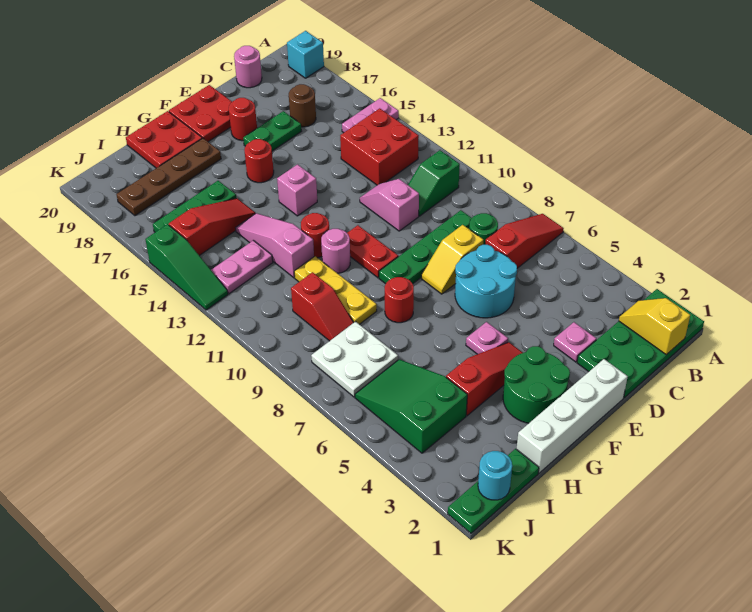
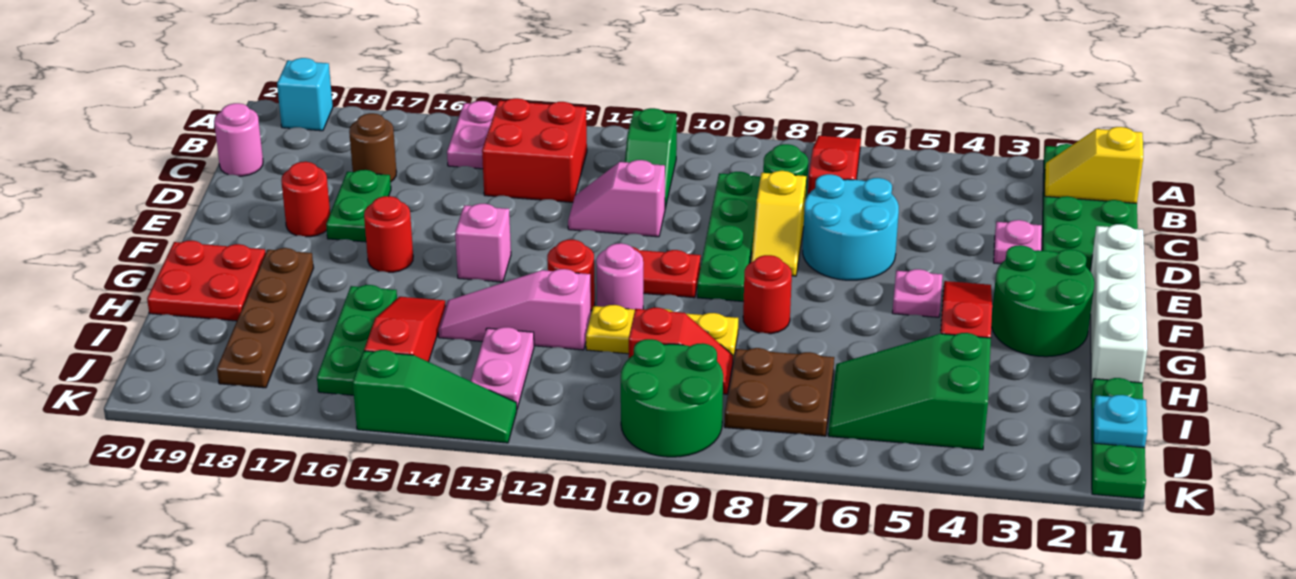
red 2x2 plate [169,85,232,142] -> none
white 2x2 plate [311,321,398,397] -> brown 2x2 plate [725,348,834,436]
cyan 1x1 round brick [478,451,512,500] -> cyan 1x1 plate [1094,395,1147,448]
none -> green 2x2 round brick [621,339,723,457]

